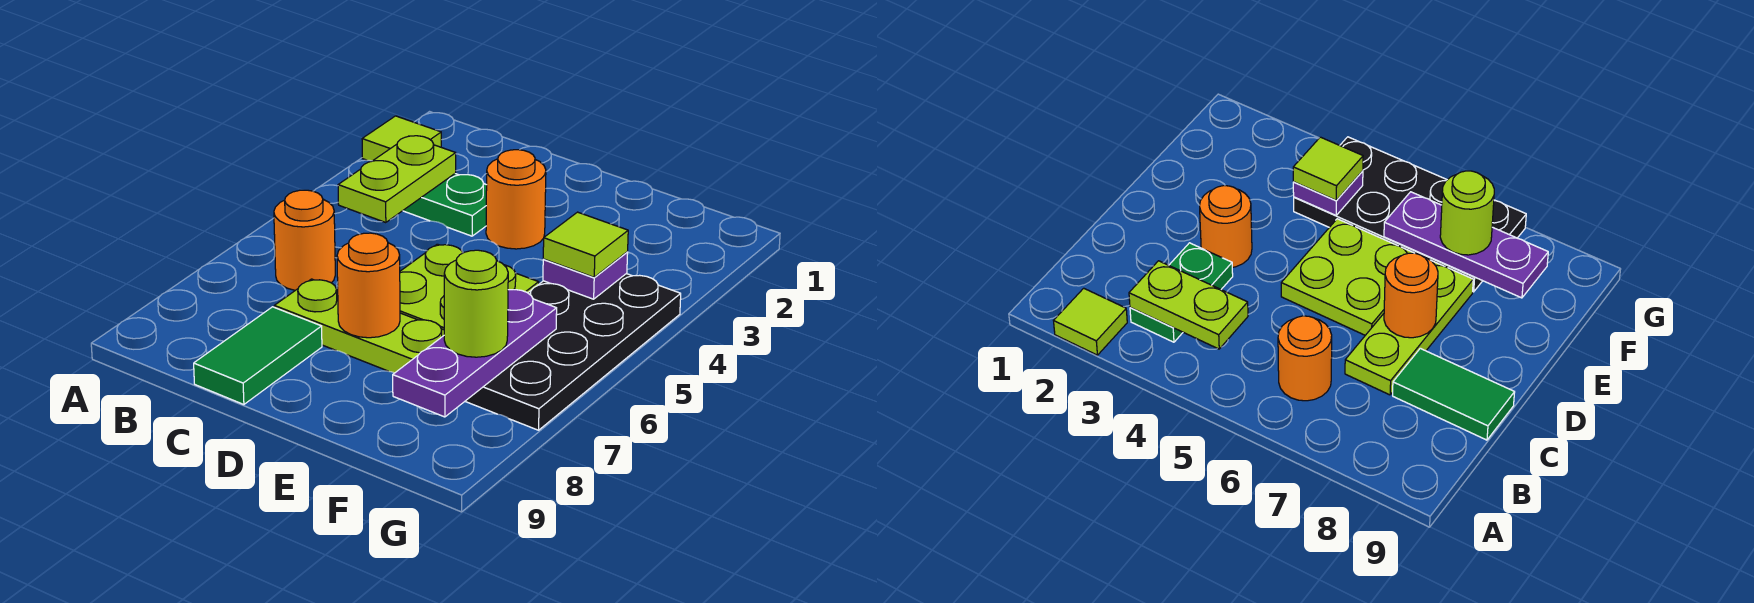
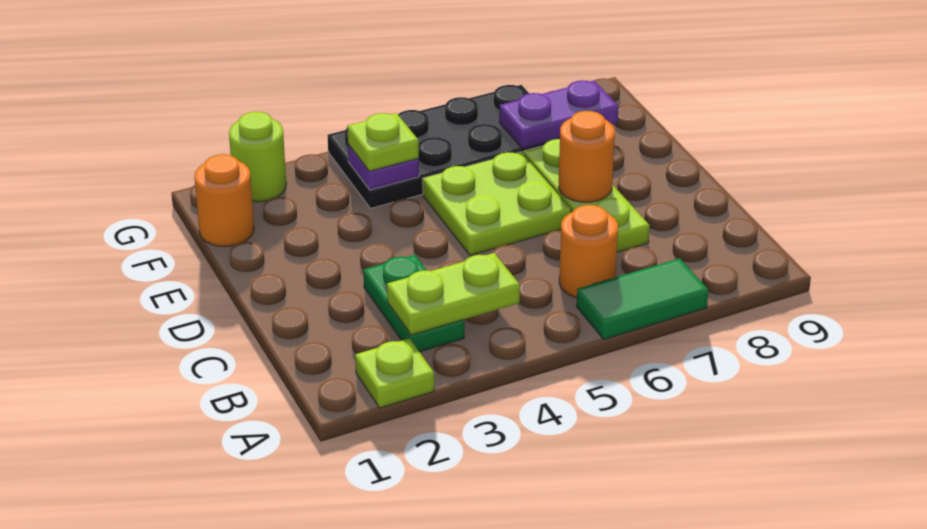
lime 1x1 tile [362,116,441,161] -> lime 1x1 plate [355,338,434,408]
green 1x2 tile [194,307,322,405] -> green 1x2 tile moved to [577,258,708,339]
orange 1x1 round brick [486,150,546,249] -> orange 1x1 round brick moved to [195,154,254,246]
lime 1x1 tile [543,212,628,277] -> lime 1x1 plate [347,113,419,171]
purple 1x3 plate [393,290,557,417] -> purple 1x2 plate [499,80,619,149]
lime 1x1 round brick [444,250,508,357] -> lime 1x1 round brick moved to [229,112,286,202]

